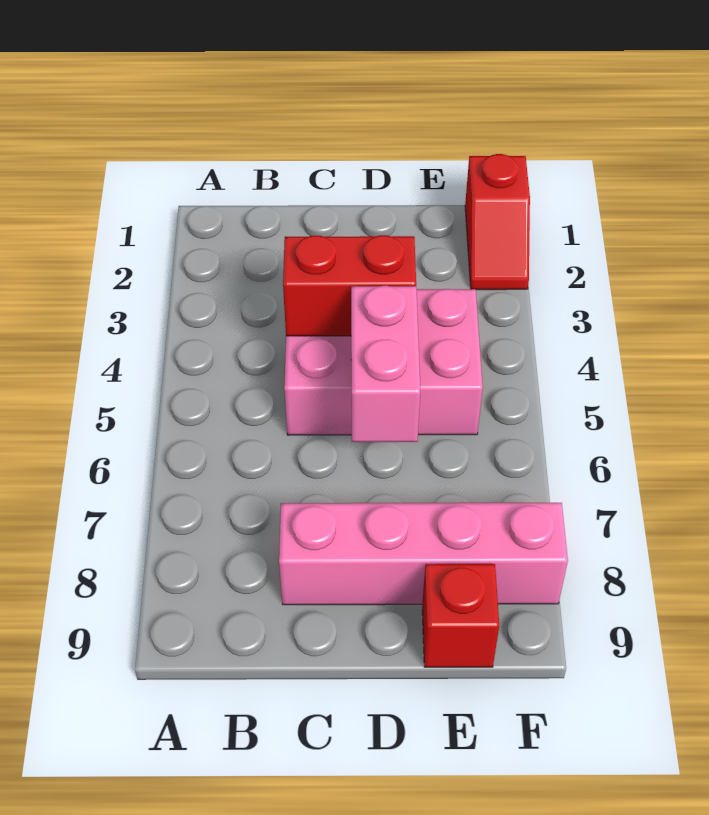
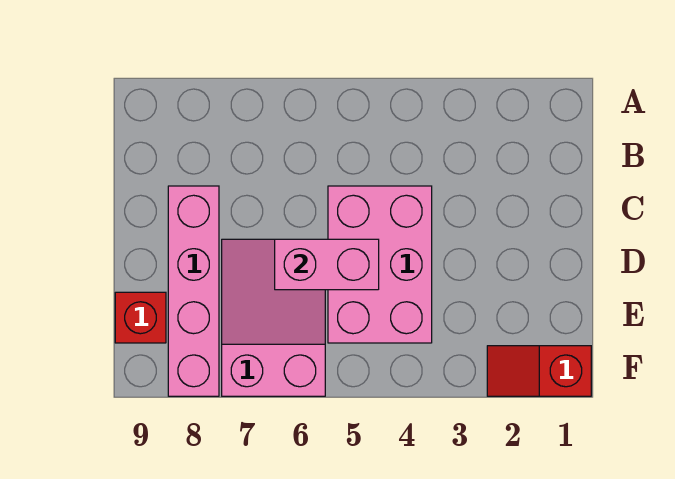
red 1x2 brick [283,235,416,336] -> none
none -> pink 2x3 slope [222,239,325,396]

